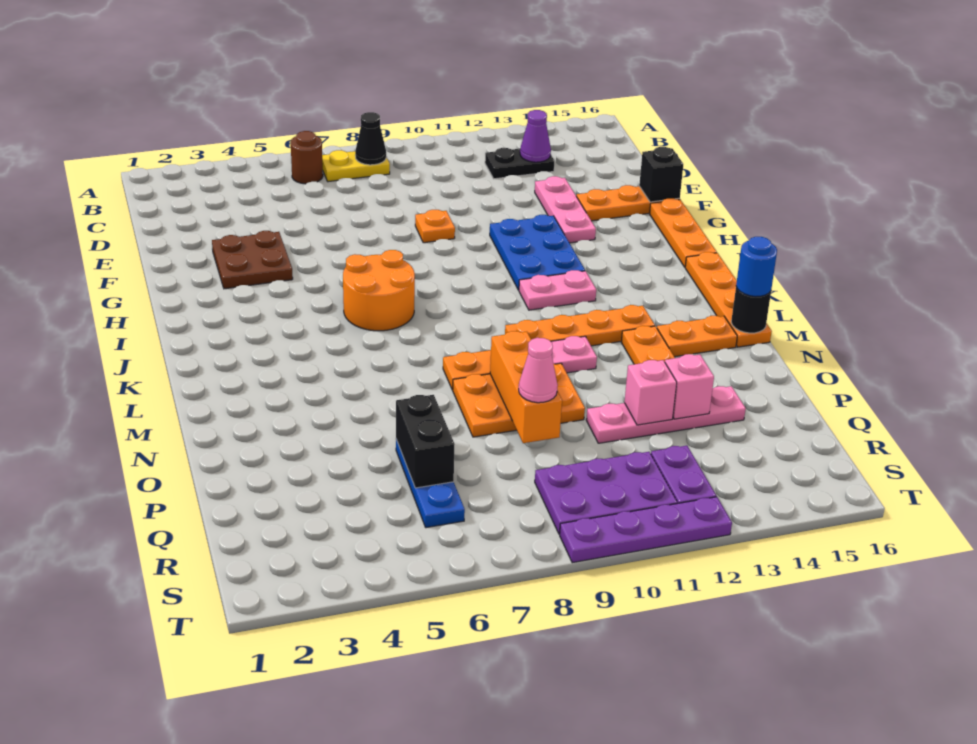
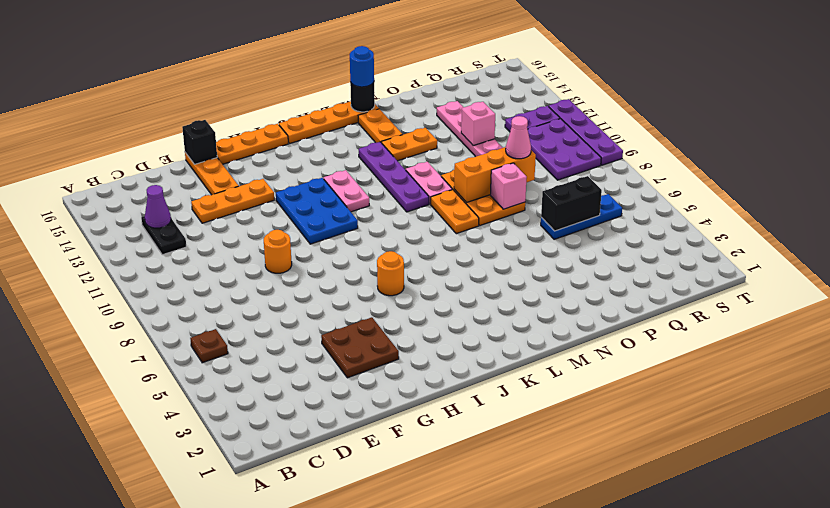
brown 1x1 round brick [291,131,323,184] -> brown 1x1 plate [190,329,228,363]
yellow 1x2 plate [322,150,390,182] -> none
black 1x1 cone [355,112,386,165] -> none
pink 1x3 plate [535,176,596,243] -> orange 1x3 plate [191,179,274,223]
orange 1x1 plate [415,210,455,243] -> orange 1x1 round brick [264,230,292,273]
blue 2x3 plate [490,215,585,290] -> blue 2x3 plate turned to [276,178,358,244]
orange 2x2 round brick [343,250,415,331] -> orange 1x1 round brick [377,251,404,296]
orange 1x4 plate [505,305,655,346] -> purple 1x4 plate [359,142,429,212]
pink 1x1 brick [665,354,714,419] -> pink 1x1 brick moved to [490,163,527,209]

